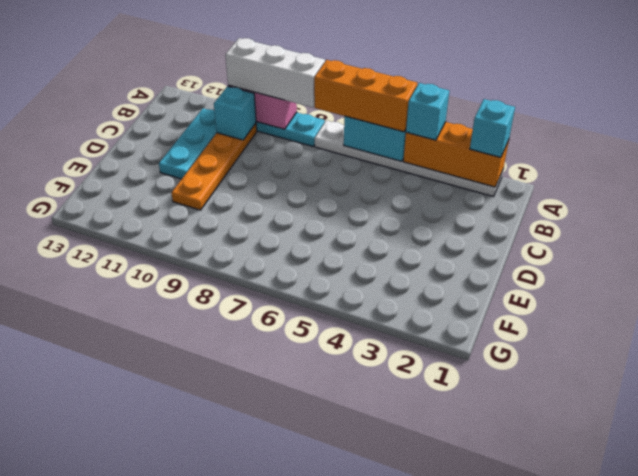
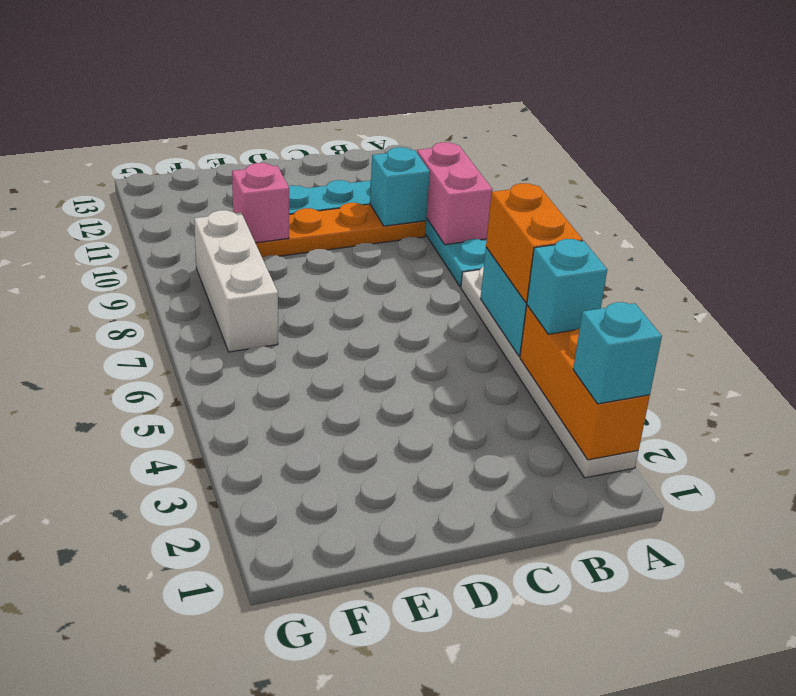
orange 1x3 brick [314,60,417,132] -> orange 1x2 brick [486,183,583,303]
white 1x3 brick [225,38,325,107] -> white 1x3 brick moved to [194,210,278,352]
none -> pink 1x1 brick [232,163,289,243]

